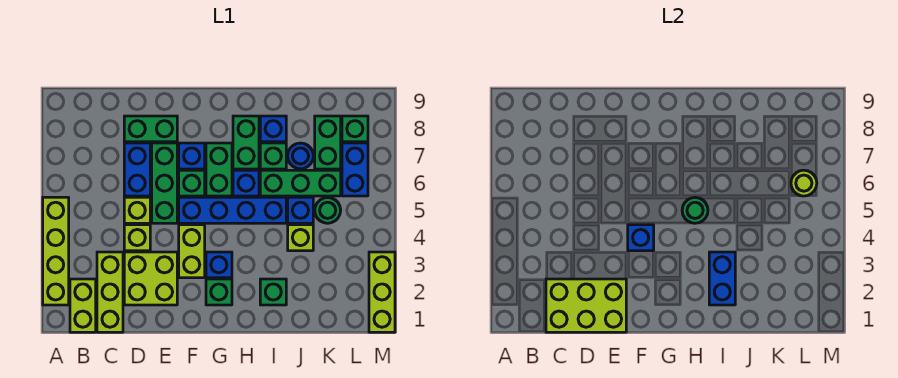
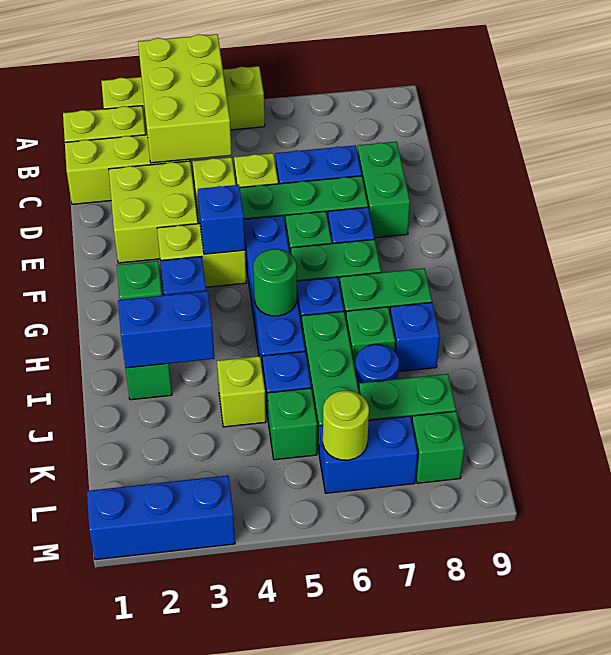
lime 2x3 brick [546,279,626,332] -> lime 2x3 brick moved to [138,34,232,163]
green 1x1 round brick [315,198,341,223] -> green 1x1 brick [268,388,317,460]
lime 1x3 brick [369,252,395,332] -> blue 1x3 brick [87,476,235,560]

